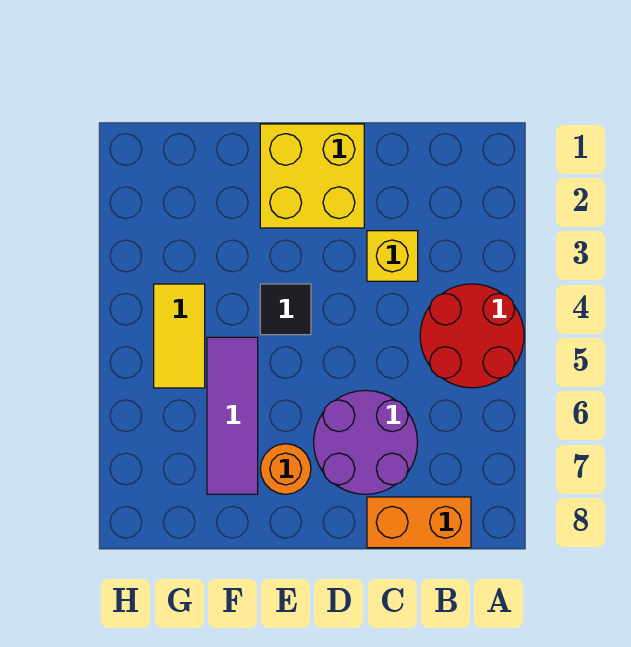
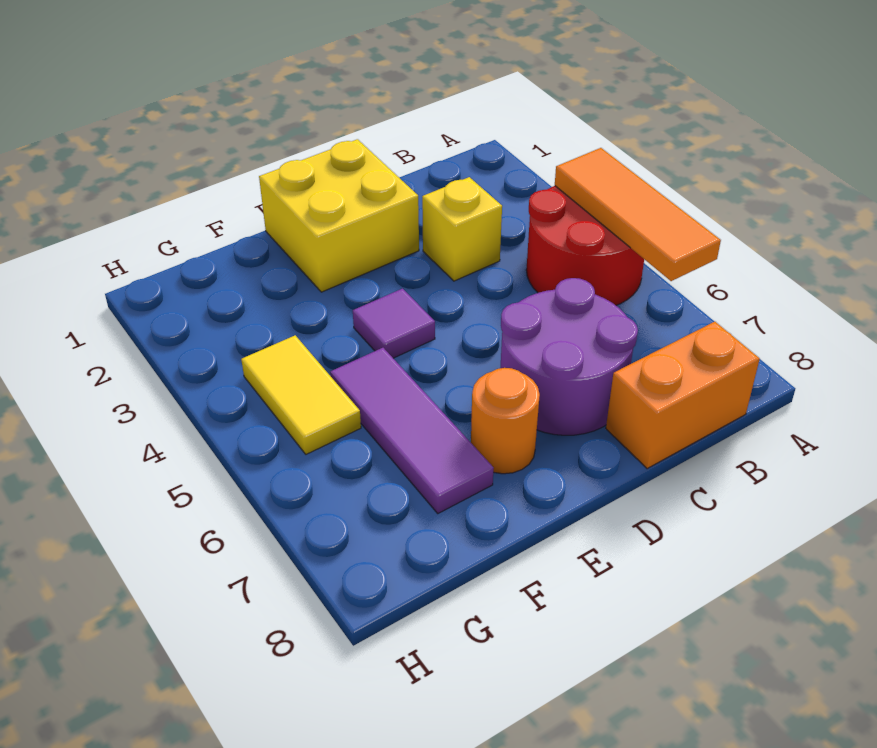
none -> orange 1x3 tile [555,148,721,281]
black 1x1 tile [260,284,311,335] -> purple 1x1 tile [353,289,435,358]

